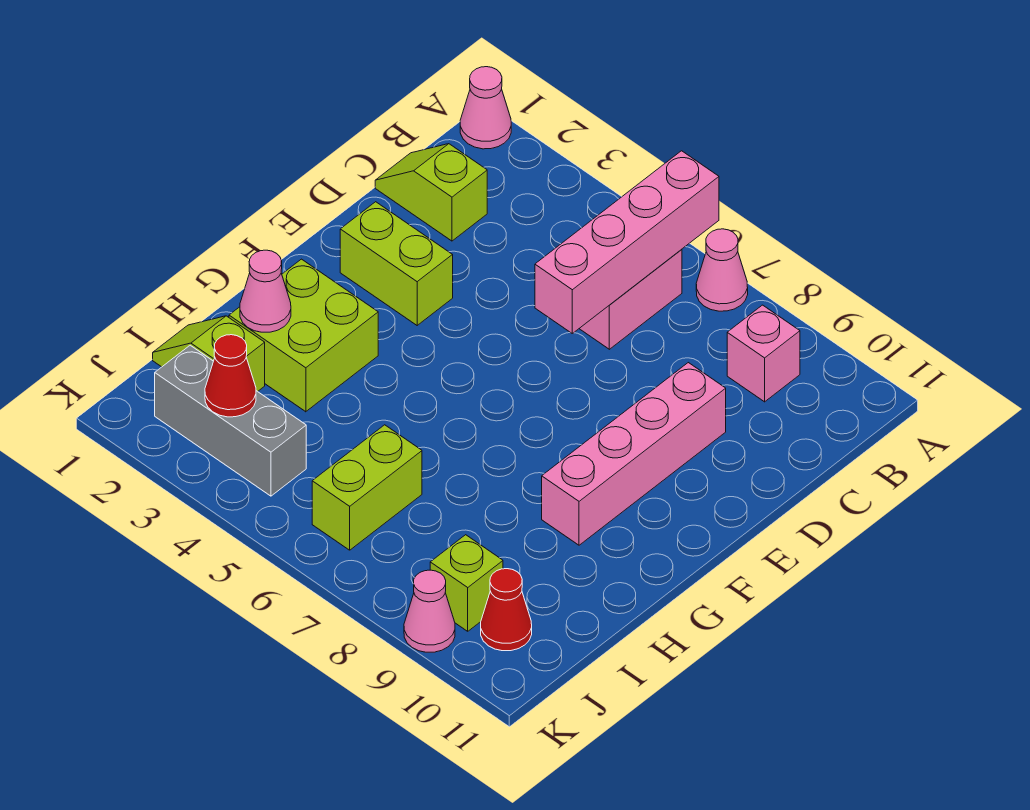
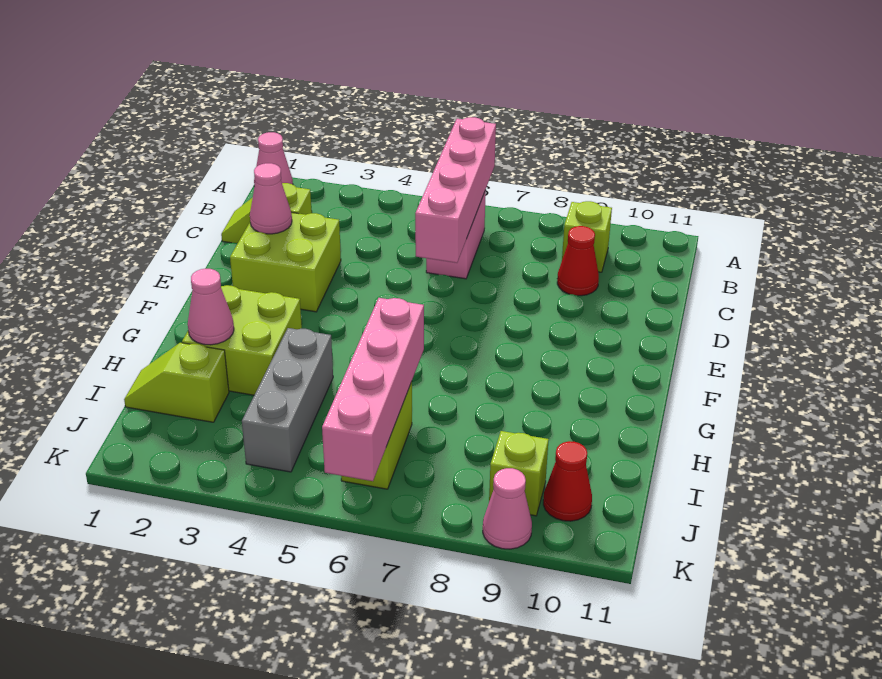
pink 1x1 cone [696,229,748,311] -> pink 1x1 cone moved to [250,163,292,234]
pink 1x1 brick [727,305,800,402] -> lime 1x1 brick [562,201,612,272]
pink 1x4 brick [542,363,726,545] -> pink 1x4 brick moved to [322,298,424,481]
lime 1x2 brick [340,202,453,325] -> lime 2x2 brick [230,212,341,312]
grey 1x3 brick [155,345,306,496] -> grey 1x3 brick turned to [242,328,333,472]
red 1x1 cone [205,335,256,417] -> red 1x1 cone moved to [557,226,599,296]

